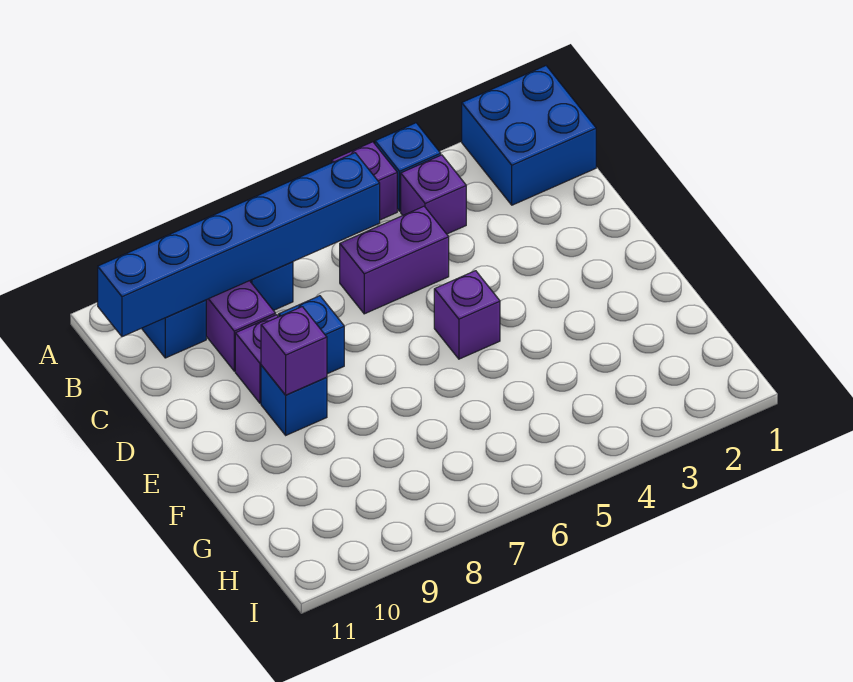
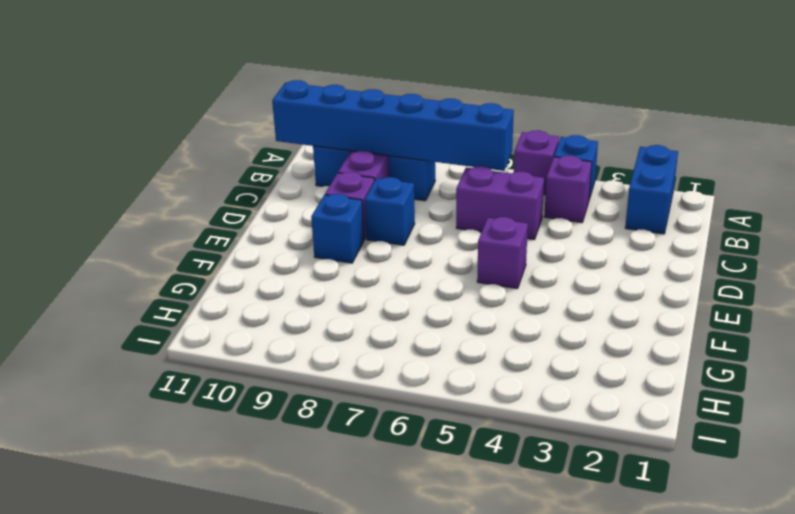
blue 2x2 brick [462,66,596,205] -> blue 1x2 brick [625,145,678,234]
purple 1x1 brick [261,307,327,395] -> none

